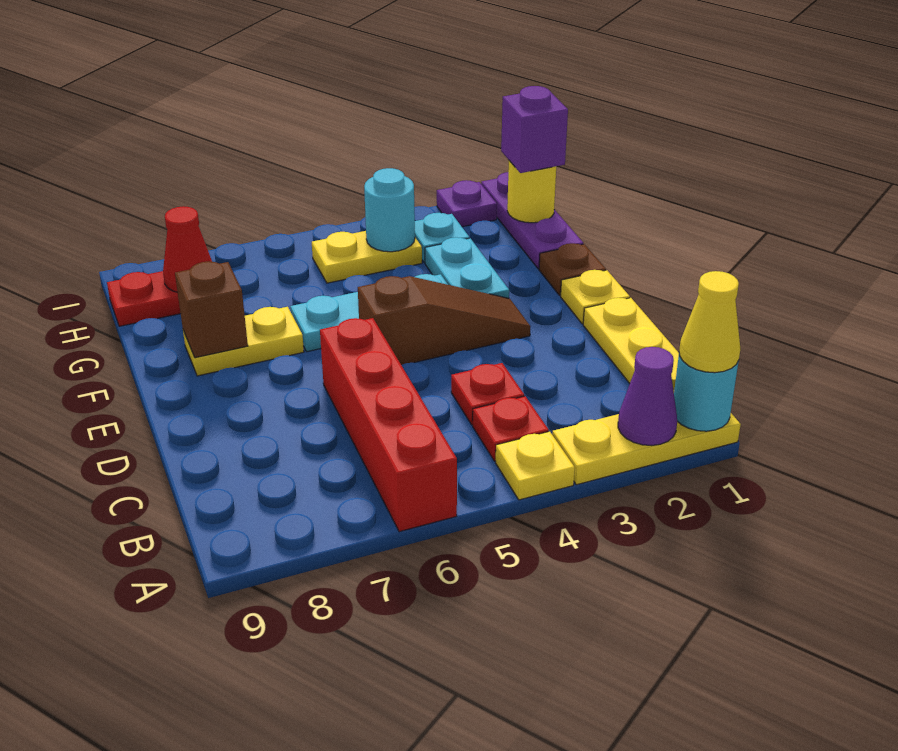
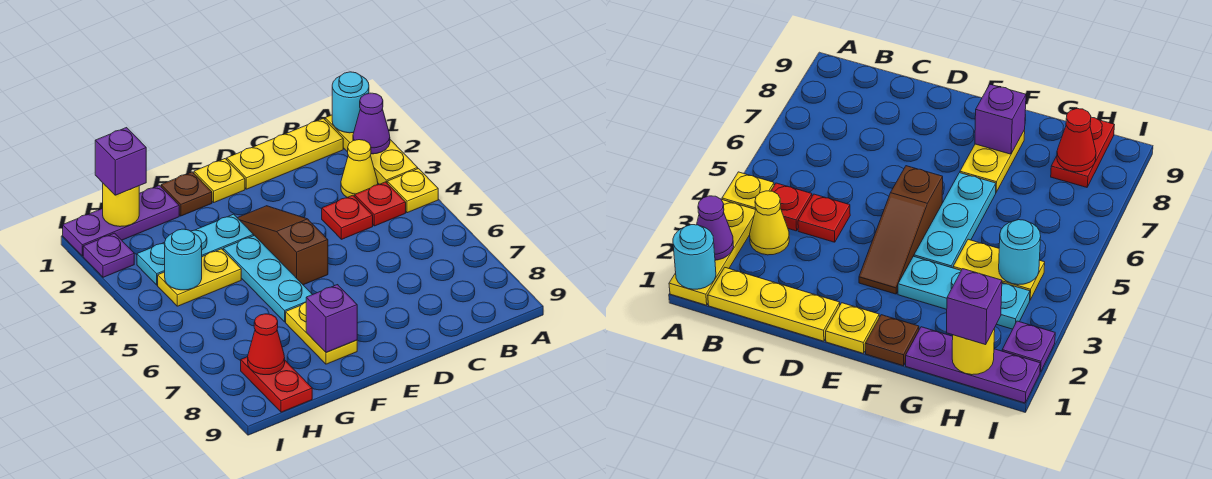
yellow 1x1 cone [679,271,740,373] -> yellow 1x1 cone moved to [341,140,378,197]
red 1x4 brick [320,318,457,532] -> none
brown 1x1 brick [175,261,248,358] -> purple 1x1 brick [306,285,357,353]
yellow 1x2 plate [312,231,422,283] -> yellow 1x2 plate turned to [158,249,241,306]

